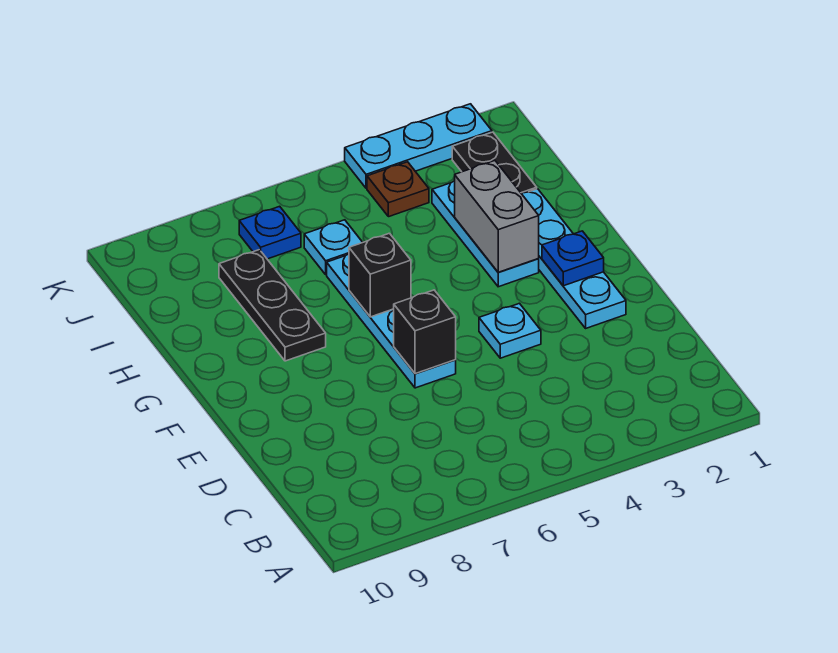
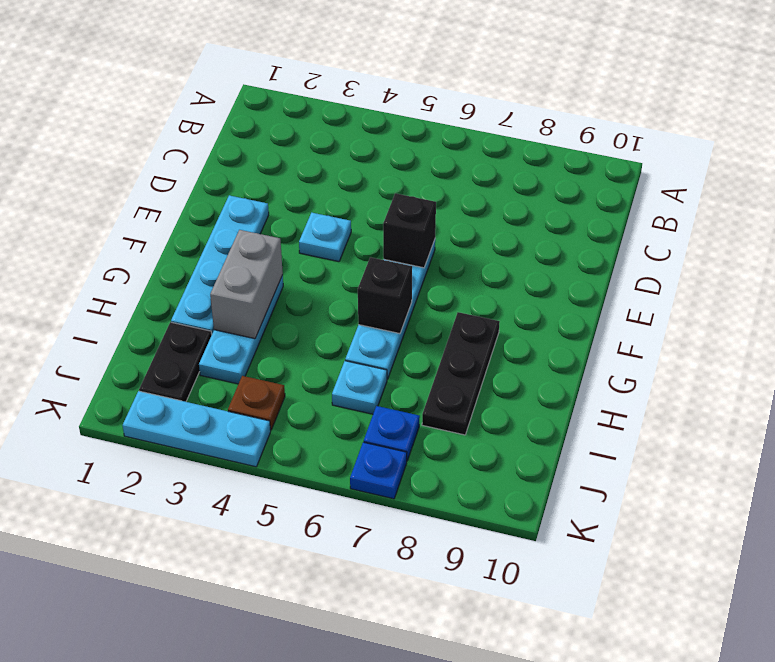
blue 1x1 plate [542,231,604,286] -> blue 1x1 plate moved to [350,442,407,499]

